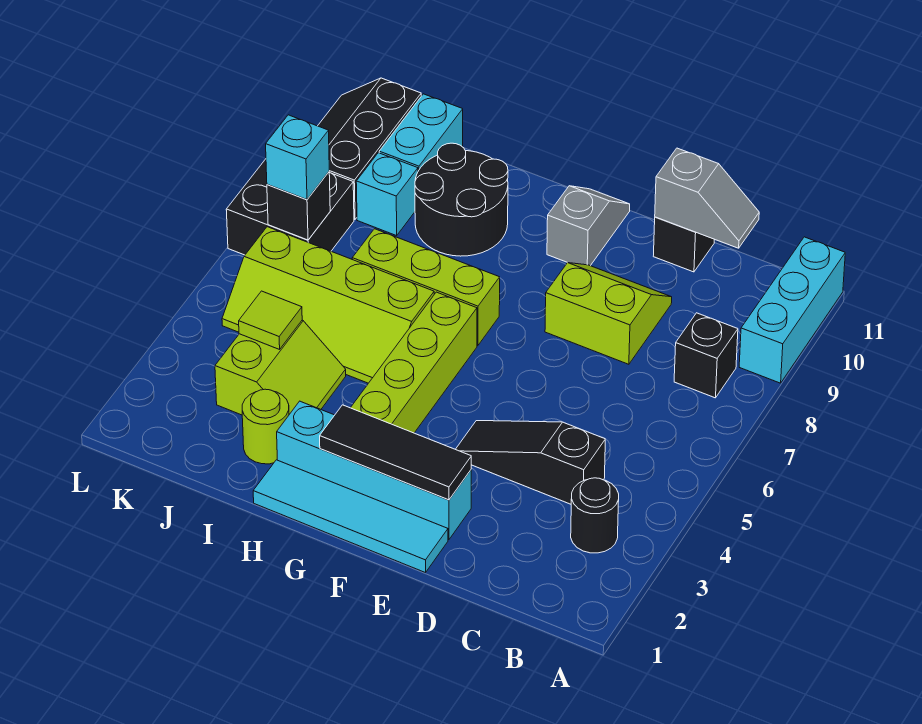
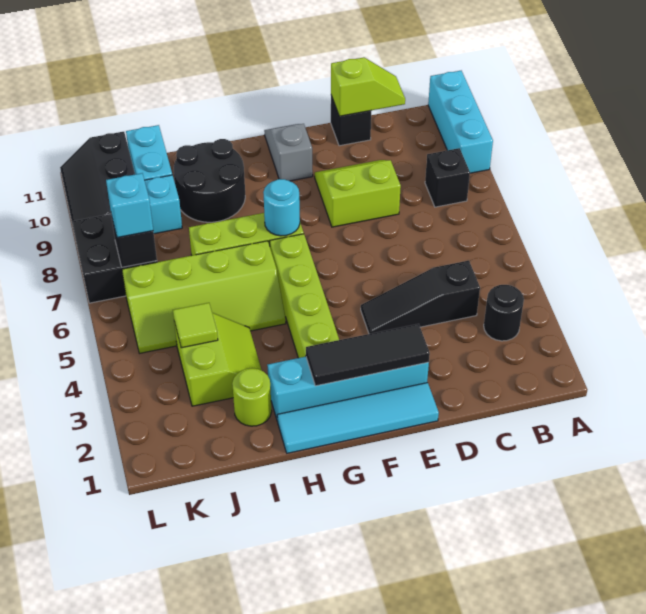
grey 1x2 slope [655,148,759,248] -> lime 1x2 slope [331,57,405,116]
none -> cyan 1x1 round brick [263,179,300,236]

